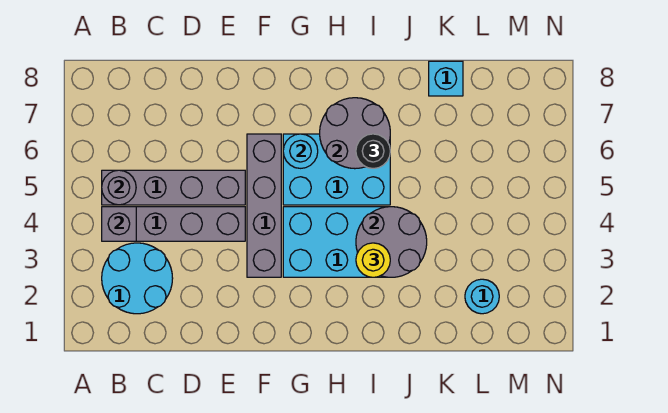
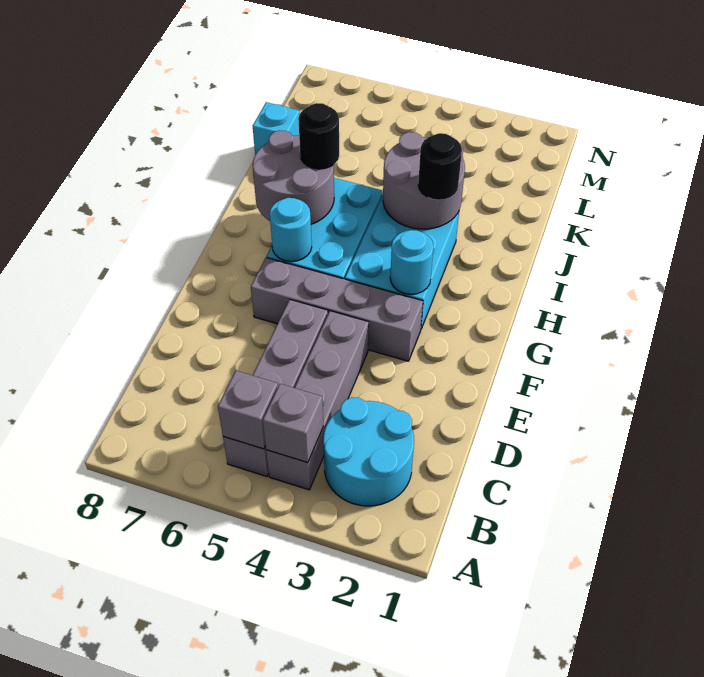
grey 1x1 round brick [102,170,136,205] -> grey 1x1 brick [218,371,278,449]
yellow 1x1 round brick [356,243,390,277] -> black 1x1 round brick [418,133,462,200]
cyan 1x1 round brick [465,279,499,314] -> cyan 1x1 round brick moved to [390,230,433,294]

